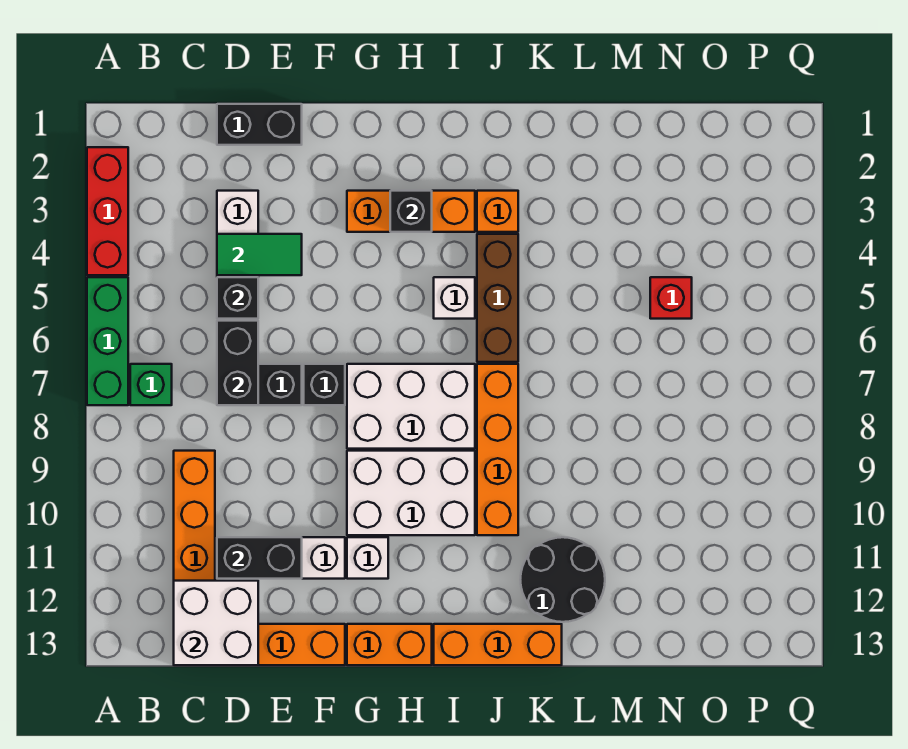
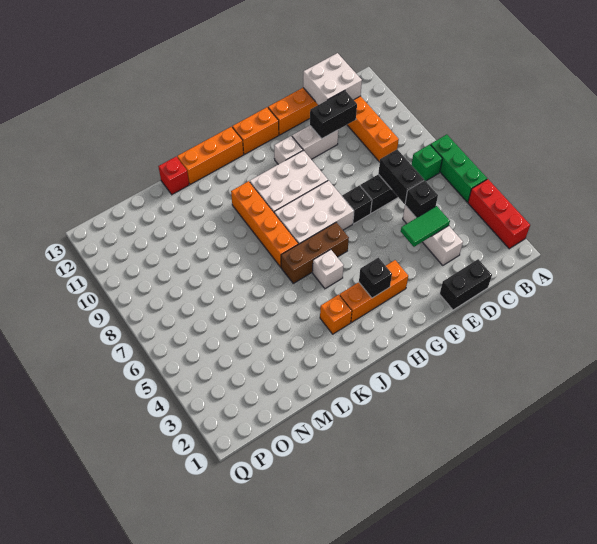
brown 1x3 brick [477,234,518,362] -> brown 1x3 brick turned to [281,223,349,283]
black 2x2 round brick [520,537,605,622] -> none
red 1x1 brick [650,277,692,319] -> red 1x1 brick moved to [158,157,189,194]

